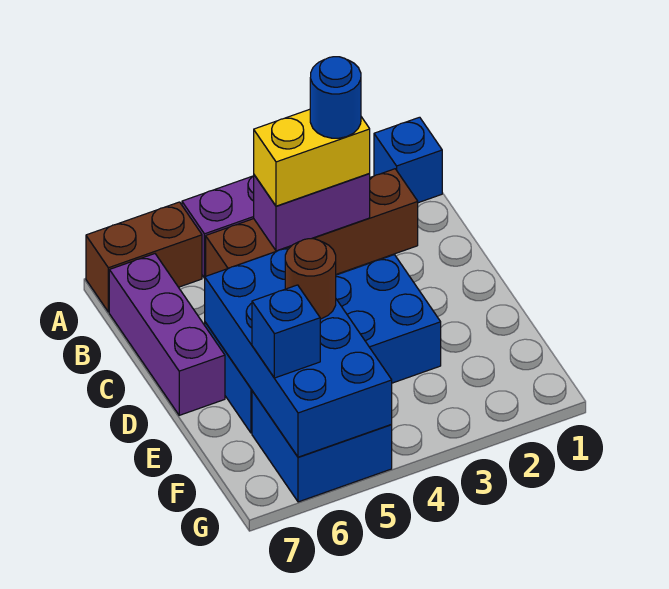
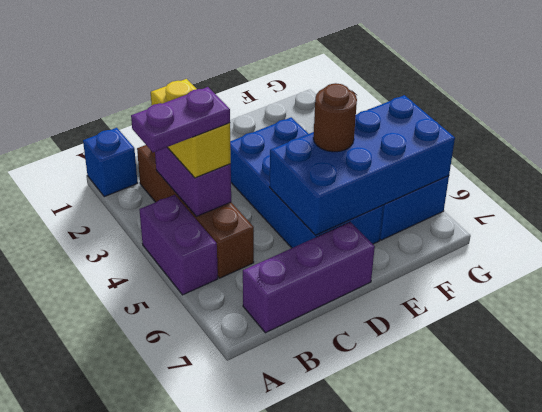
none -> purple 1x2 plate [131,87,230,152]
brown 1x2 brick [86,202,202,312] -> none
blue 1x1 round brick [310,57,361,138] -> none
blue 1x1 brick [252,285,320,378] -> none

